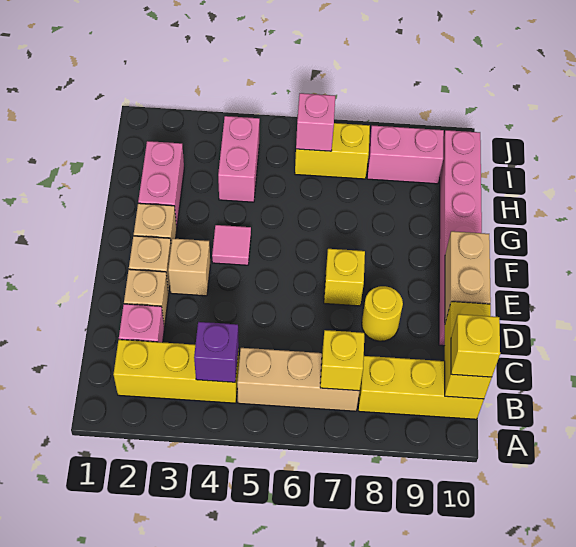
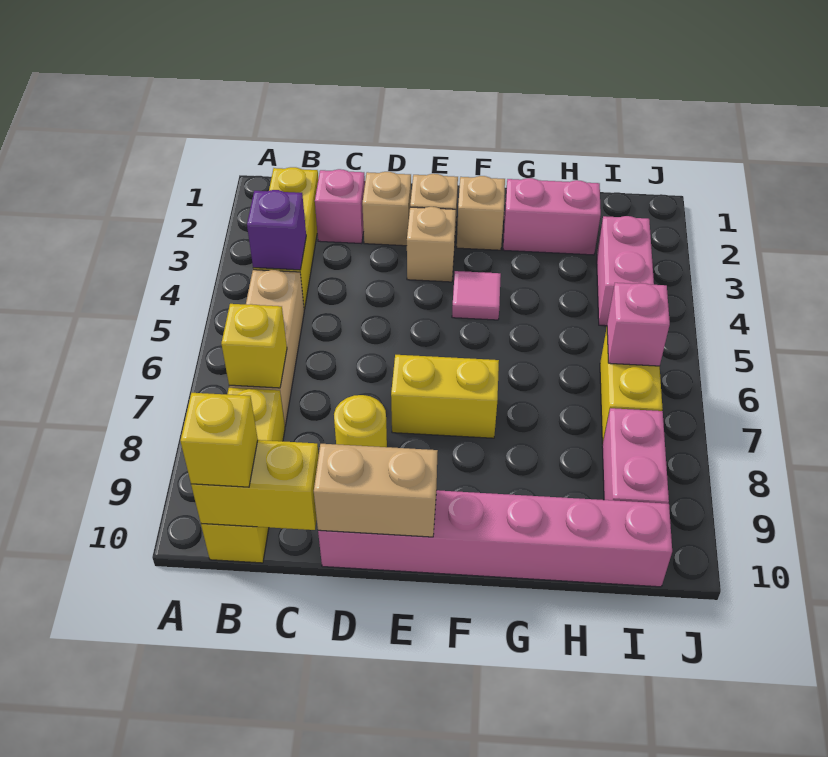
yellow 1x1 brick [324,249,365,306] -> yellow 1x2 brick [391,355,499,438]
pink 1x2 brick [218,116,260,202] -> pink 1x2 brick turned to [597,216,654,326]

